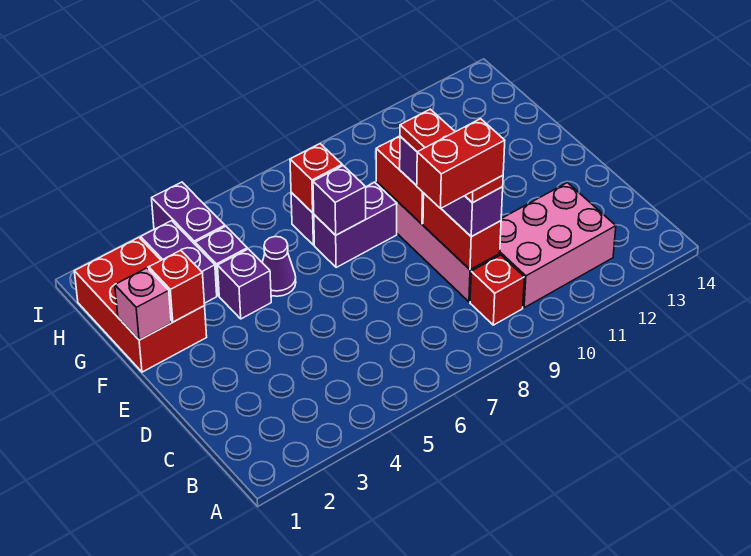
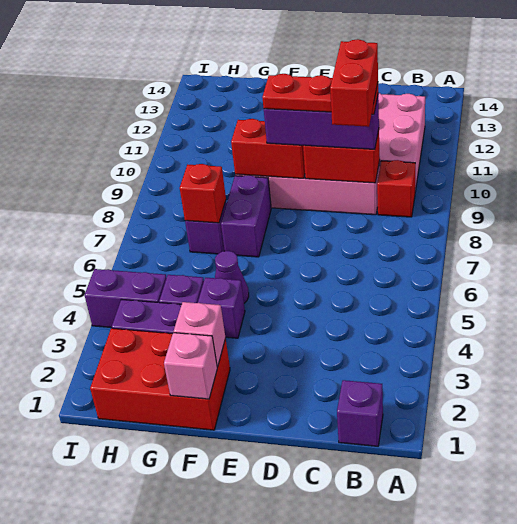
red 1x1 brick [149,250,205,322] -> pink 1x1 brick [174,302,226,367]
purple 1x1 brick [313,166,366,235] -> purple 1x1 brick moved to [337,380,383,446]

